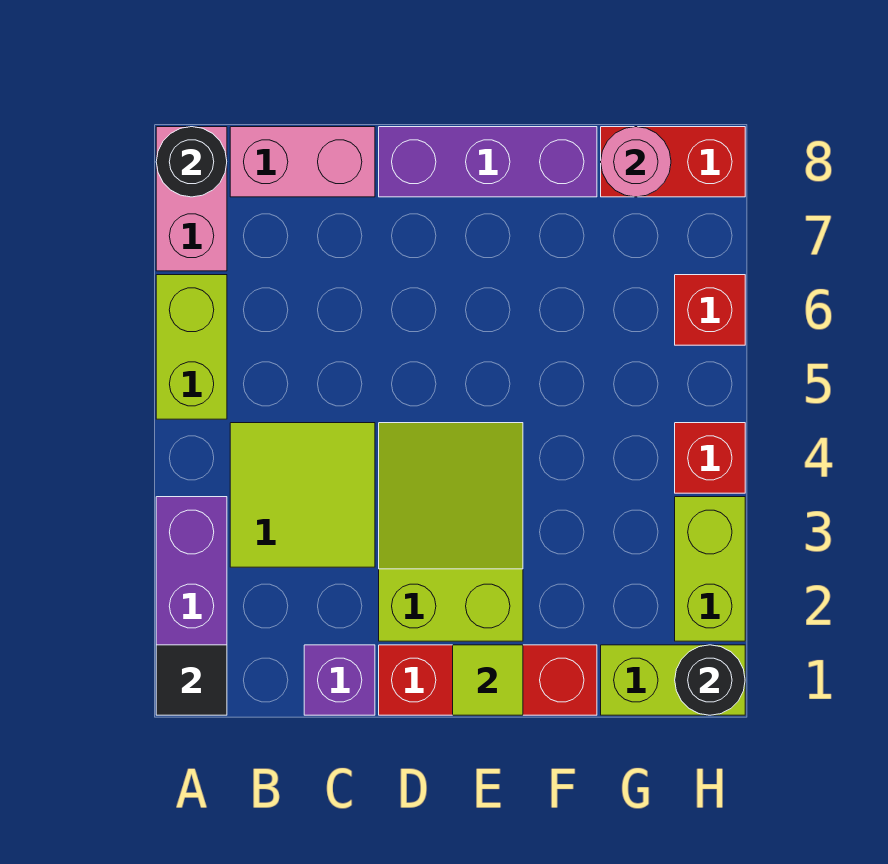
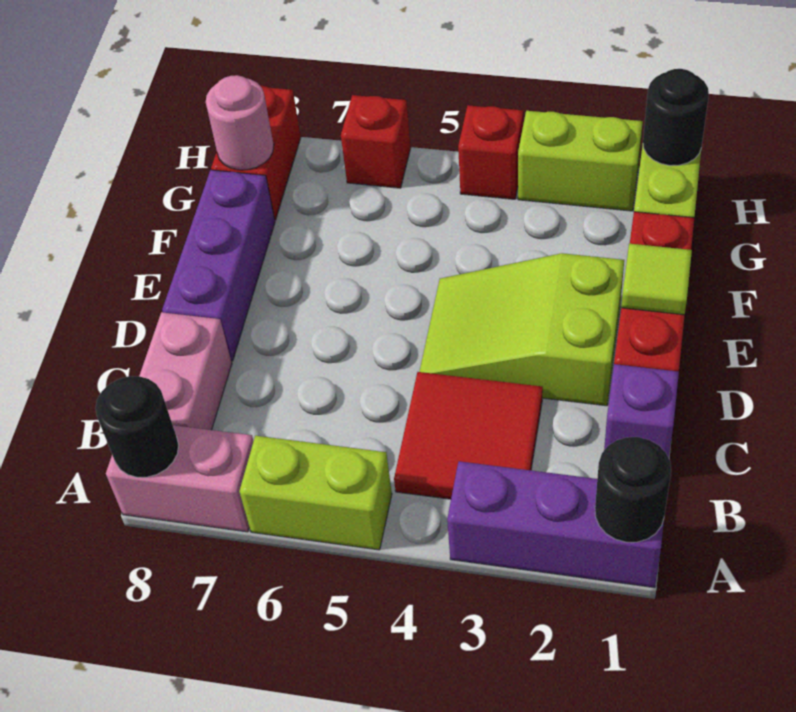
black 1x1 tile [156,645,227,715] -> black 1x1 round brick [595,437,671,542]
lime 2x2 tile [230,423,375,567] -> red 2x2 tile [394,372,543,499]

